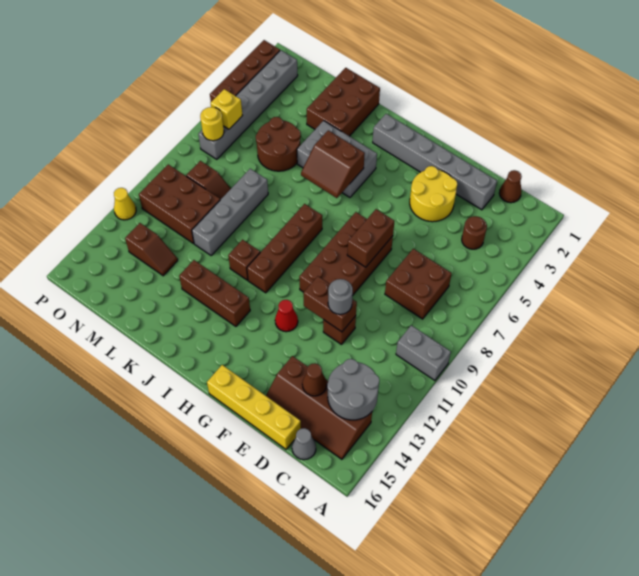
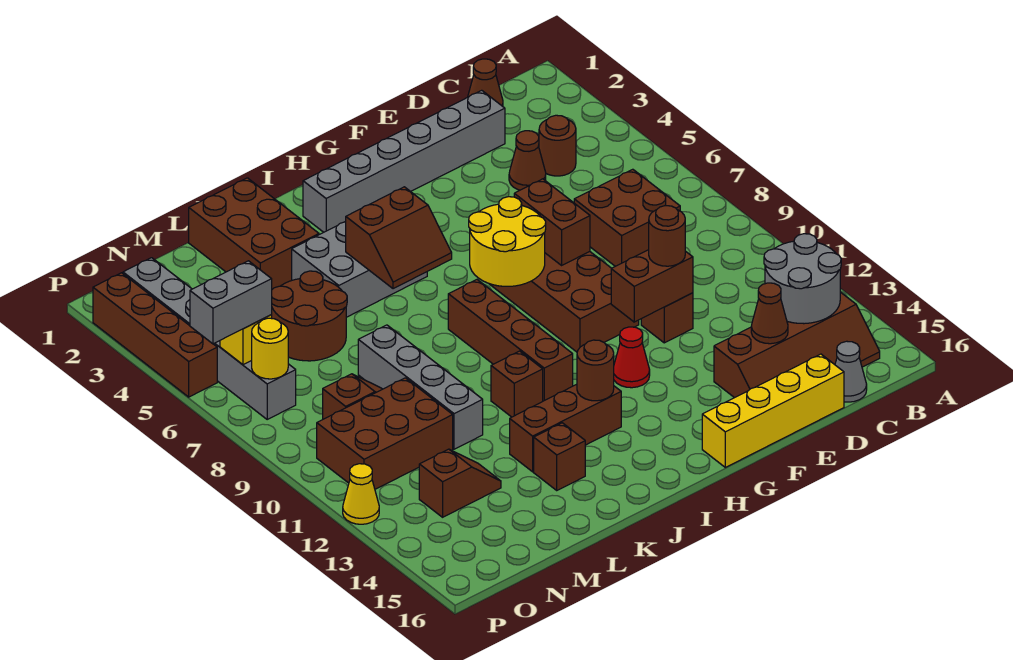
grey 1x2 brick [396,325,451,381] -> grey 1x2 brick moved to [190,261,272,344]
none -> brown 1x1 cone [509,131,546,190]
yellow 2x2 round brick [410,166,457,222] -> yellow 2x2 round brick moved to [469,197,546,286]
grey 1x1 round brick [328,279,353,314] -> brown 1x1 round brick [649,206,685,266]
none -> brown 1x1 round brick [577,340,614,401]
none -> brown 1x1 brick [534,423,585,490]

